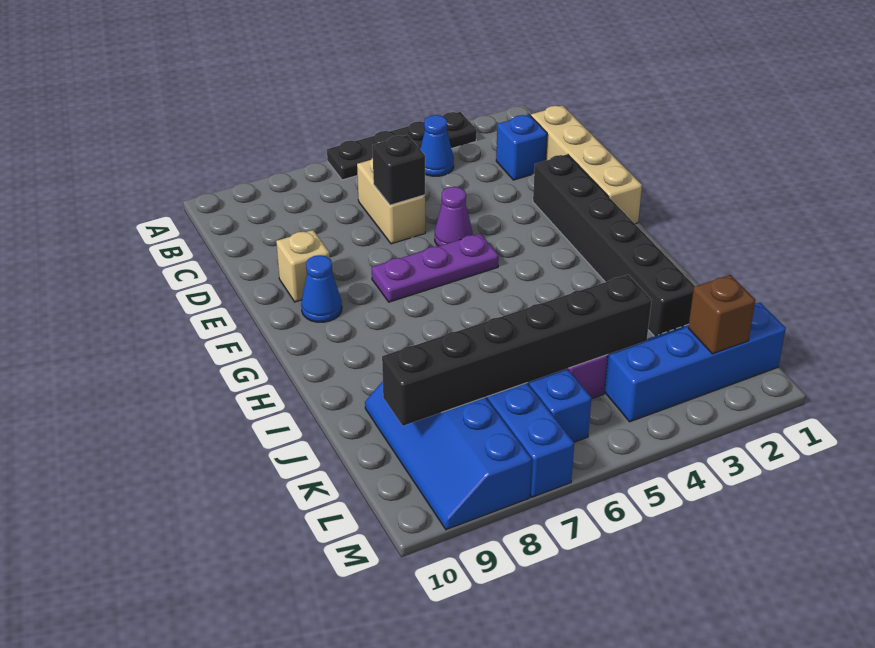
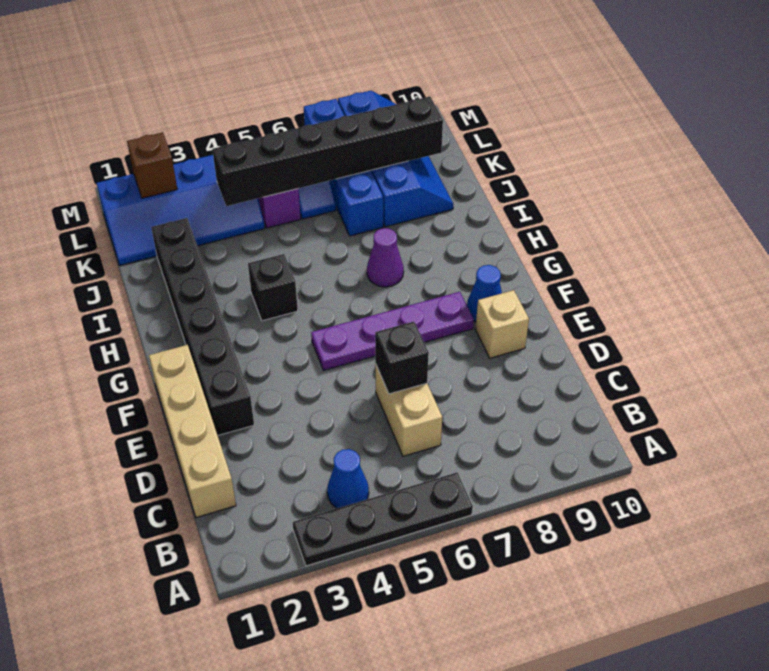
blue 1x1 brick [496,115,547,180] -> none
purple 1x1 cone [435,187,473,246] -> purple 1x1 cone moved to [367,228,404,287]
purple 1x3 plate [372,233,499,302] -> purple 1x4 plate [311,292,474,370]
none -> black 1x1 brick [248,254,298,321]

